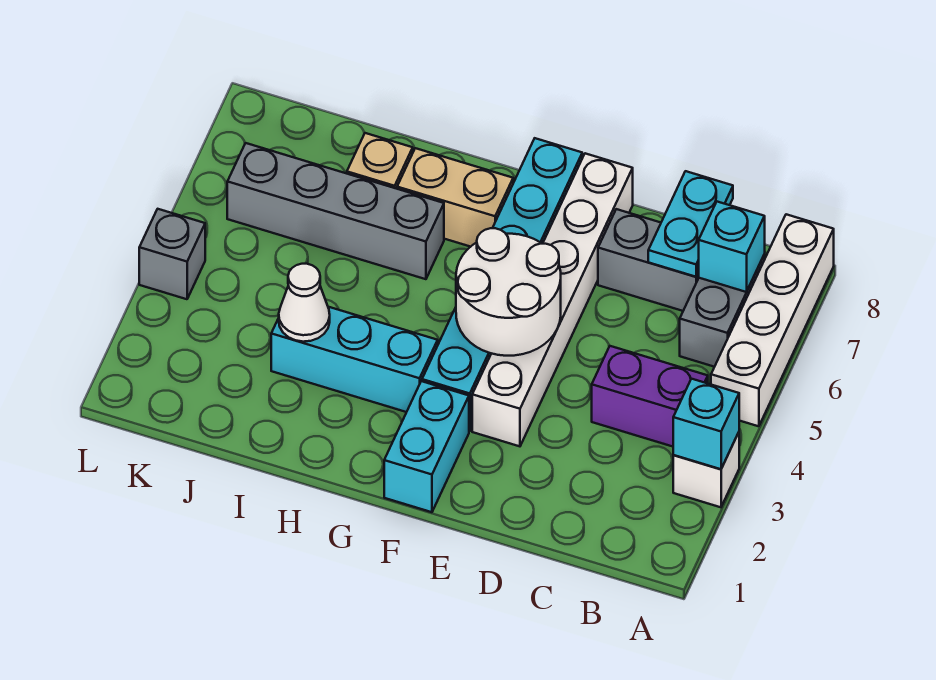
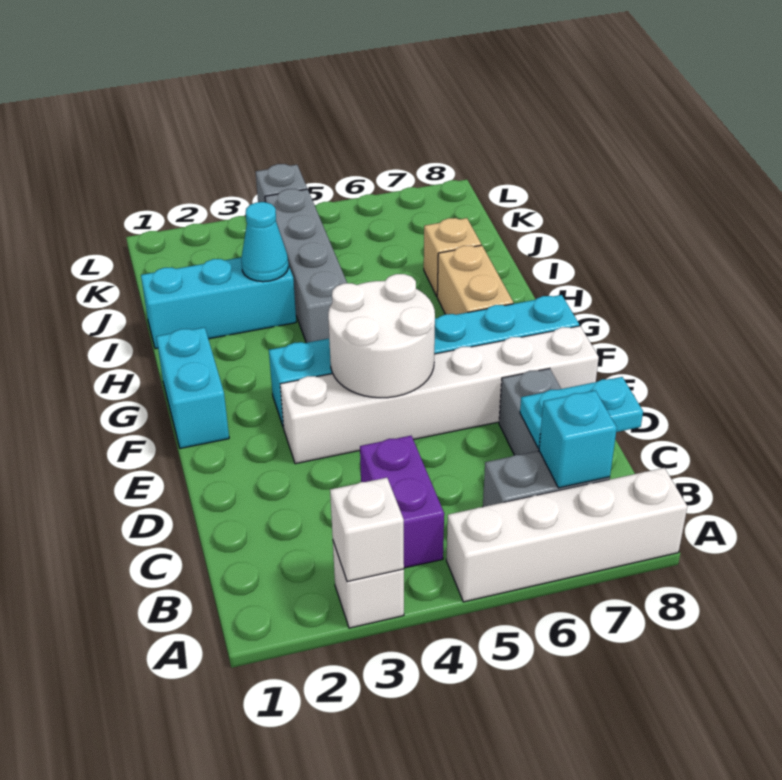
cyan 1x1 brick [673,379,739,469] -> white 1x1 brick [330,478,404,582]
cyan 1x2 brick [384,381,469,512] -> cyan 1x2 brick turned to [156,327,229,448]
cyan 1x3 brick [271,307,438,412] -> cyan 1x3 brick turned to [141,257,296,349]
grey 1x4 brick [227,143,444,279] -> grey 1x4 brick moved to [265,189,347,343]
white 1x1 cone [279,264,330,342] -> cyan 1x1 cone [241,202,289,282]

